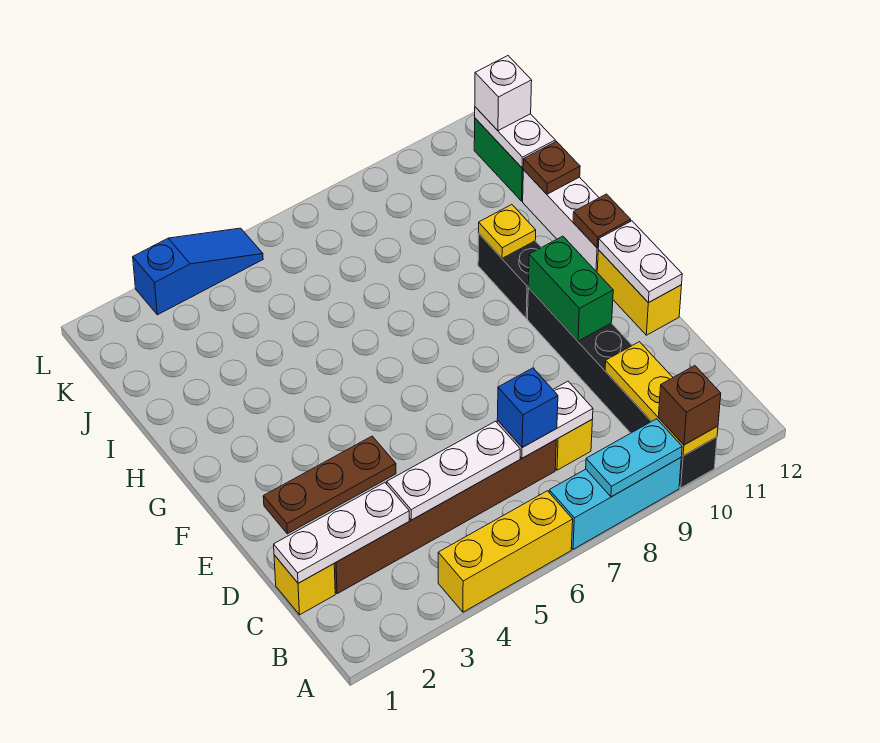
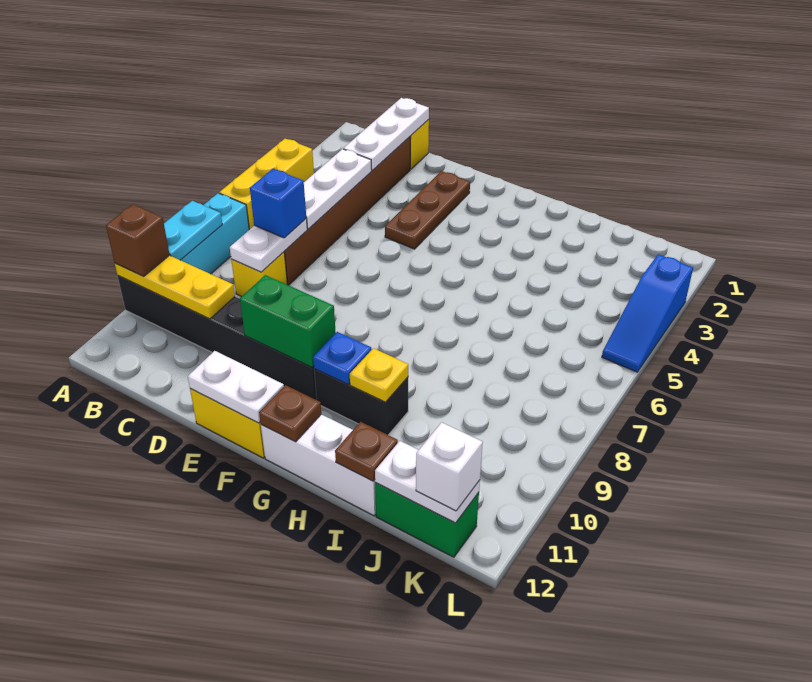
none -> blue 1x1 plate [313,332,372,384]

